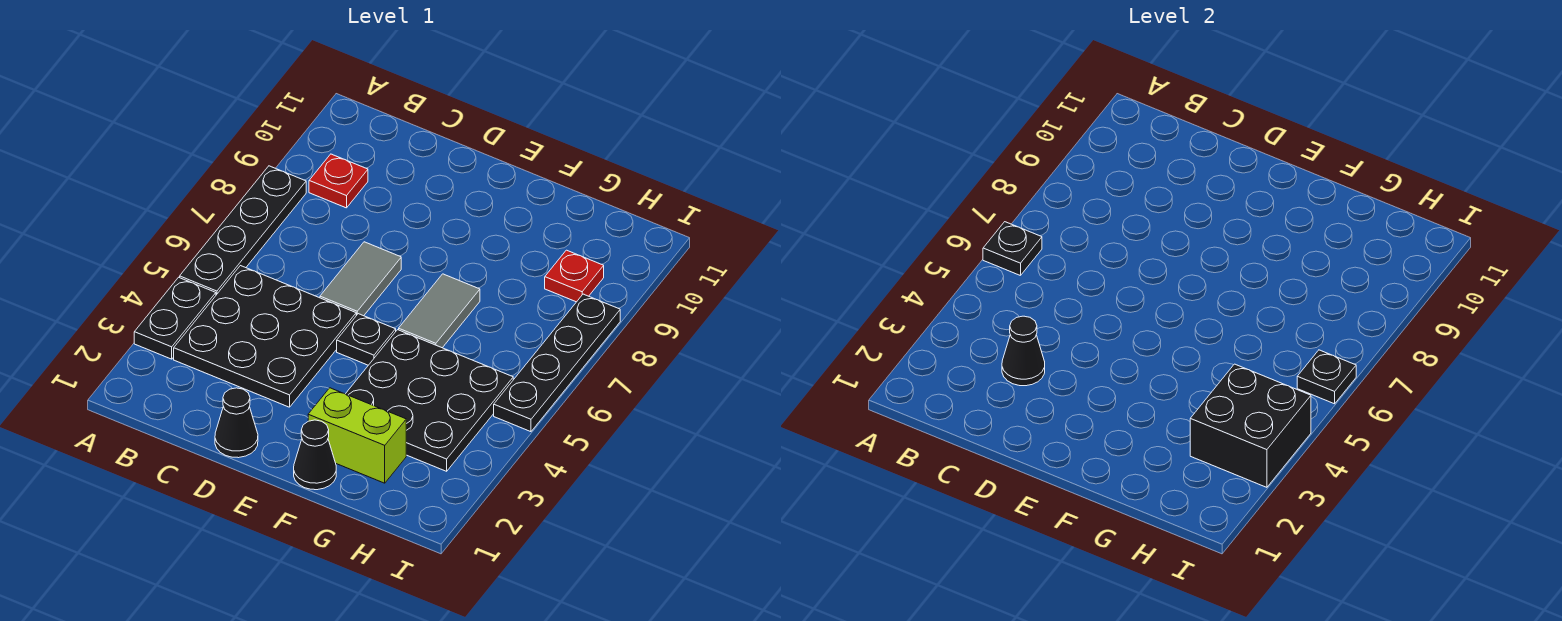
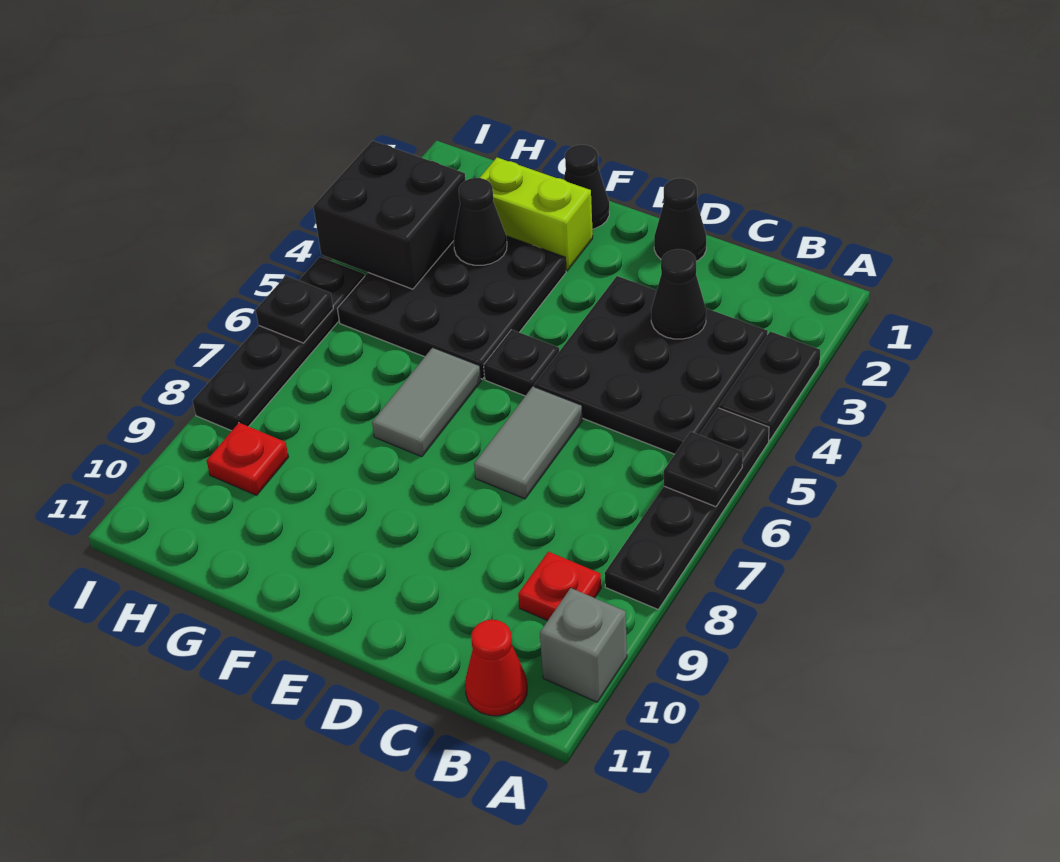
none -> grey 1x1 brick [540,588,627,702]
none -> red 1x1 cone [465,620,527,716]
none -> black 1x1 cone [454,178,507,265]

